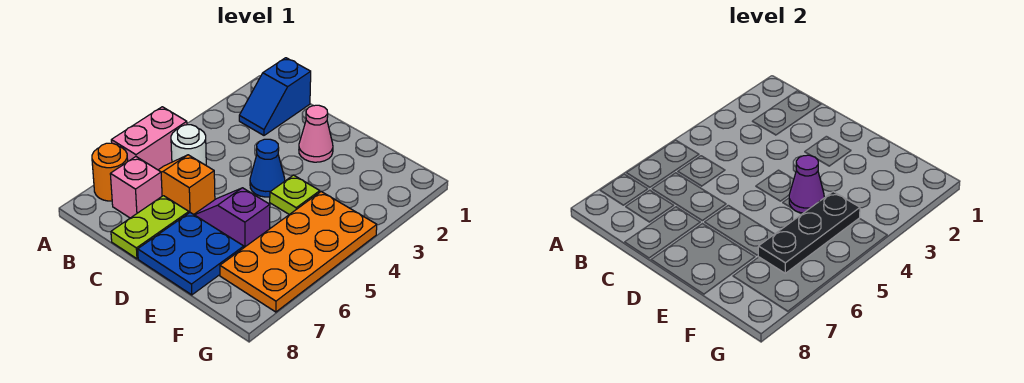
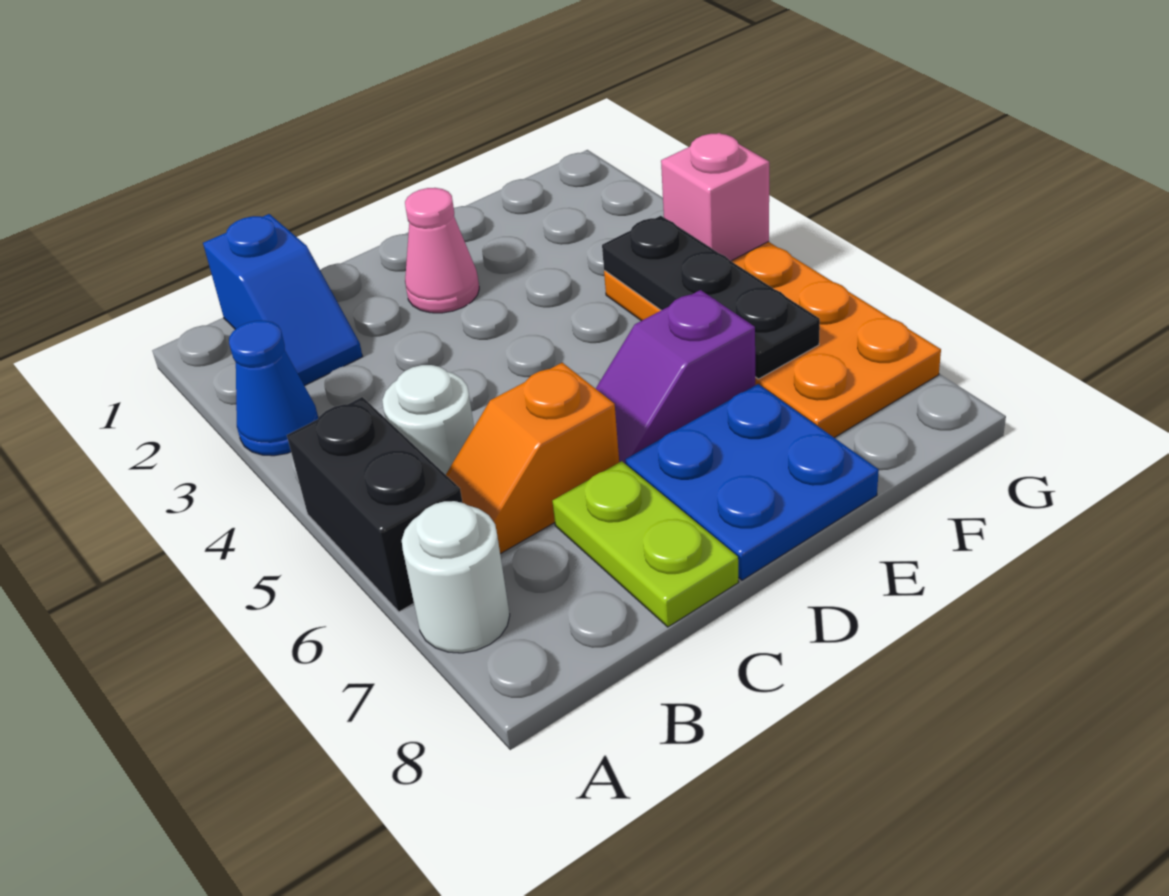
pink 1x2 brick [111,107,187,170] -> black 1x2 brick [287,397,463,612]
orange 1x1 round brick [92,143,128,201] -> white 1x1 round brick [402,501,510,653]
pink 1x1 brick [110,157,162,218] -> pink 1x1 brick moved to [661,133,769,261]
blue 1x1 cone [250,139,285,197] -> blue 1x1 cone moved to [229,321,318,456]
lime 1x1 plate [270,175,320,215] -> none
purple 1x1 cone [789,155,824,213] -> none

